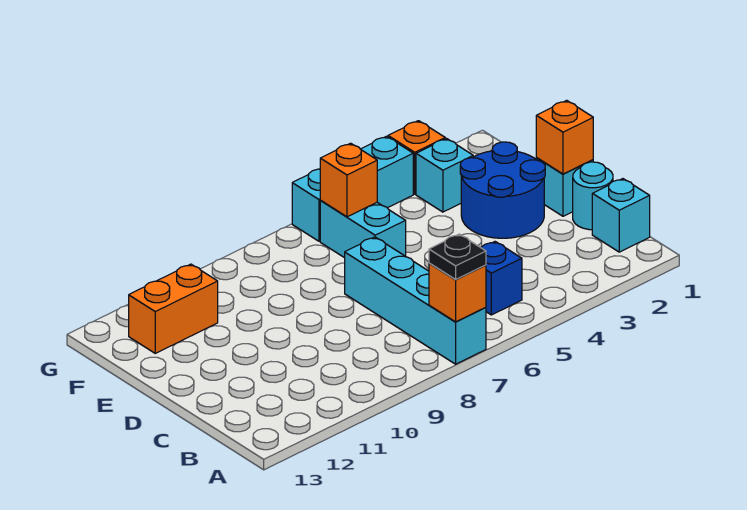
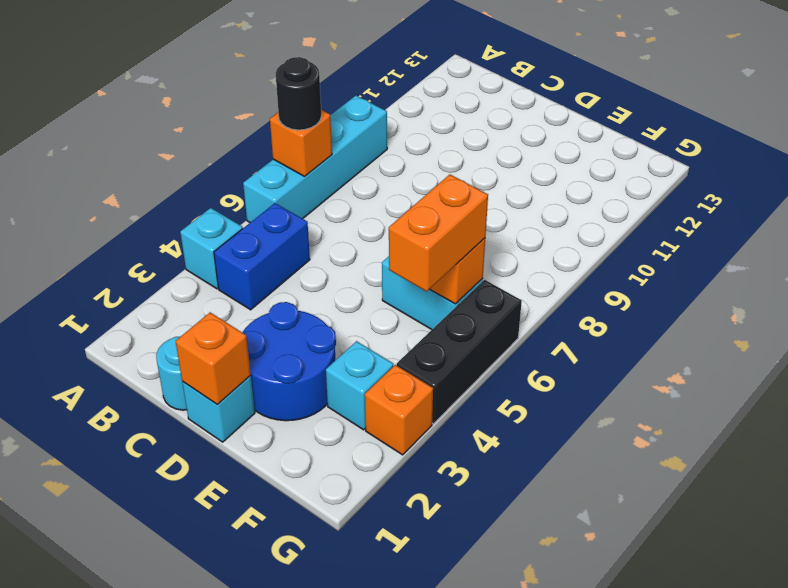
cyan 1x4 brick [345,237,486,364] -> cyan 1x4 brick turned to [243,96,387,222]
black 1x1 plate [429,234,486,279] -> black 1x1 round brick [276,57,321,130]
cyan 1x1 brick [592,179,650,252] -> cyan 1x1 brick moved to [180,208,243,289]
blue 1x1 brick [481,242,522,315] -> blue 1x2 brick [214,203,310,310]
orange 1x2 brick [129,264,218,353] -> orange 1x2 brick moved to [389,175,488,291]
cyan 1x3 brick [292,136,413,241] -> black 1x3 brick [397,280,522,424]

